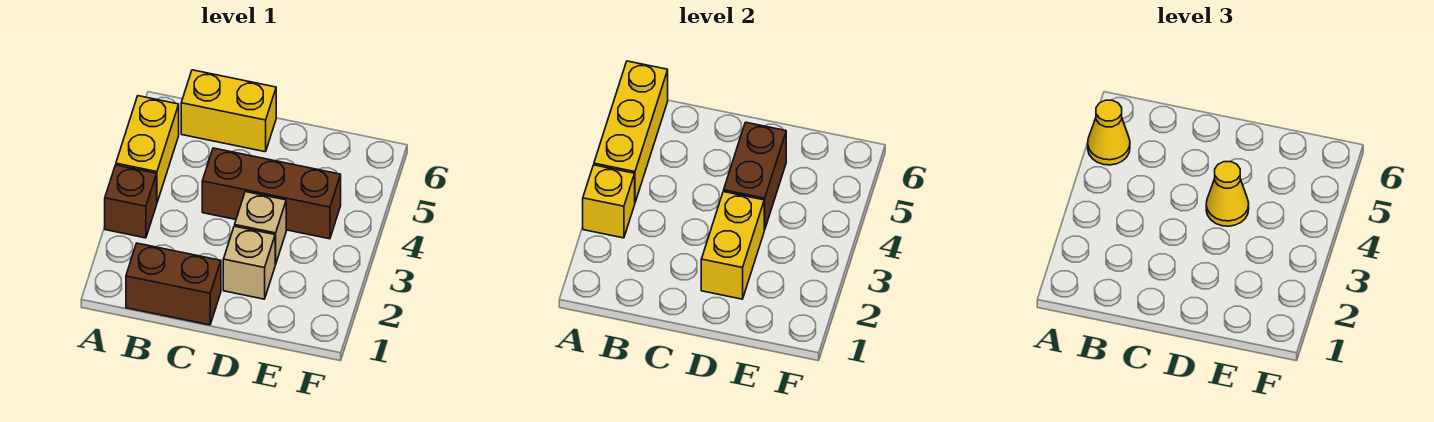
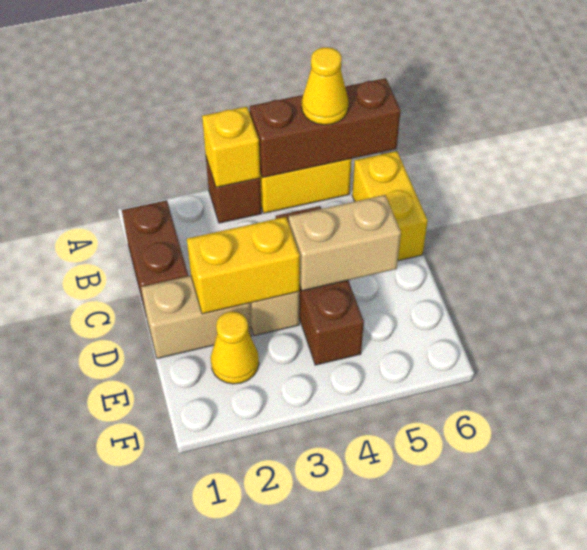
yellow 1x3 brick [594,61,668,202] -> brown 1x3 brick [249,78,400,178]
tan 1x1 brick [223,226,275,299] -> tan 1x2 brick [141,276,252,359]
brown 1x2 brick [724,122,786,230] -> tan 1x2 brick [289,195,401,291]
yellow 1x1 cone [1206,162,1249,226] -> yellow 1x1 cone moved to [211,311,259,384]

